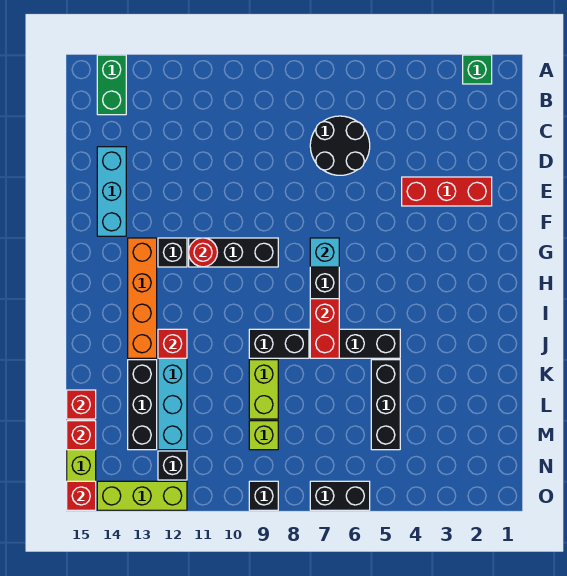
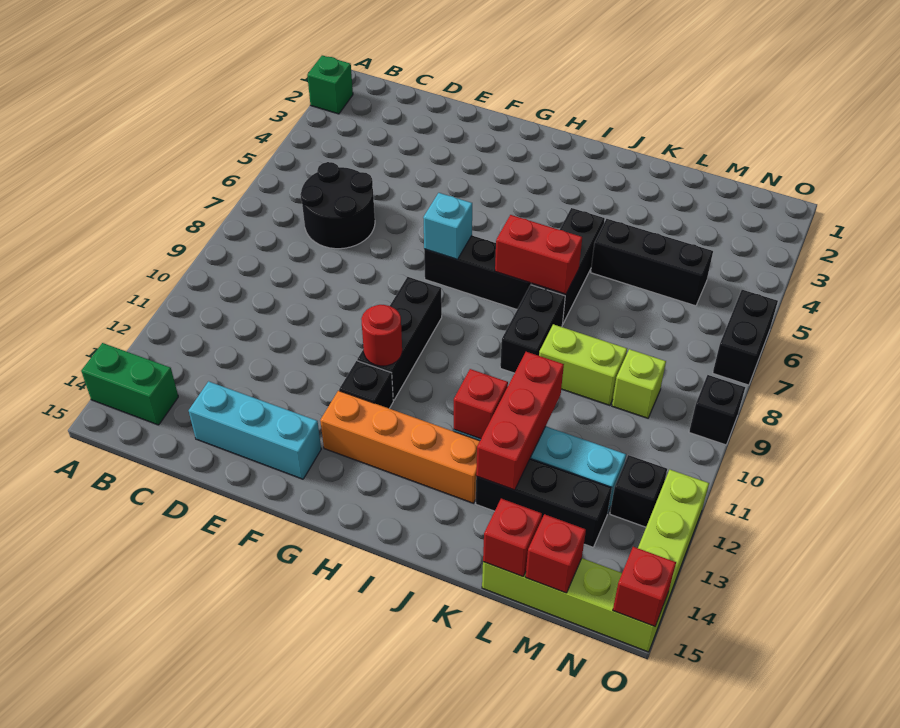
red 1x3 brick [402,177,492,206] -> red 1x3 brick moved to [476,352,564,490]

